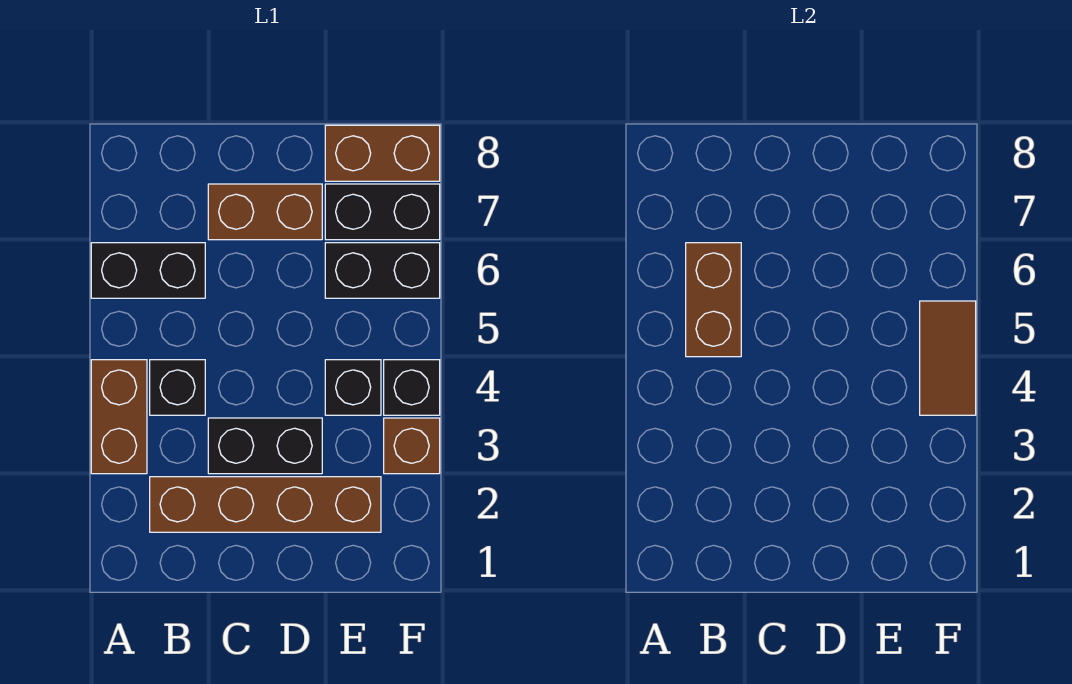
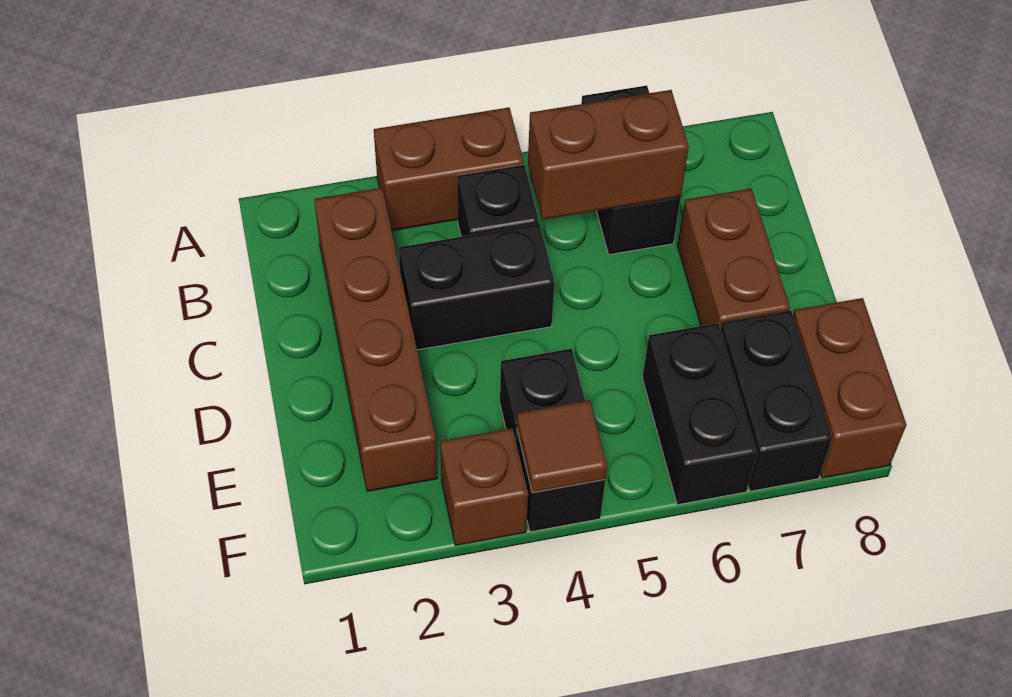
black 1x2 brick [208,418,322,474] -> black 1x2 brick turned to [399,224,555,350]
brown 1x2 tile [920,301,976,415] -> brown 1x1 tile [517,400,607,493]

